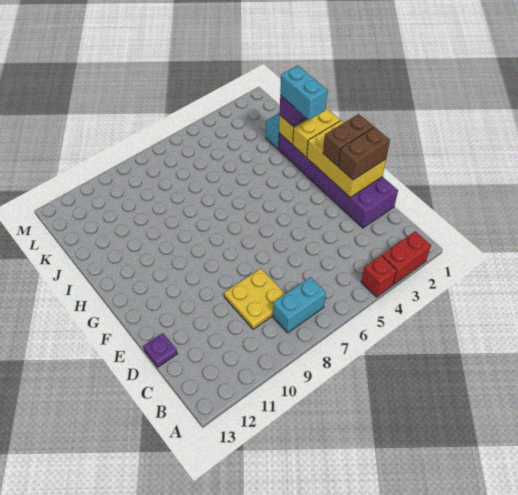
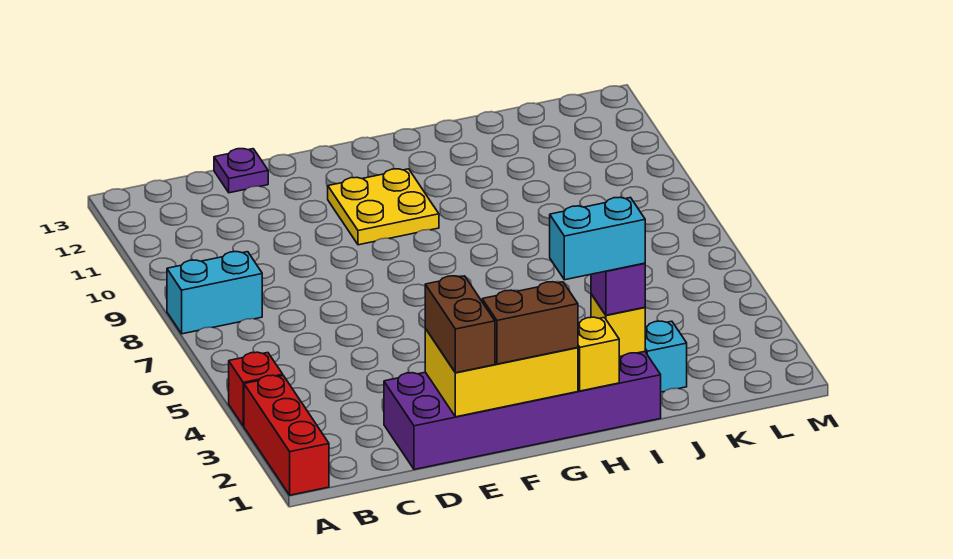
red 1x2 brick [382,231,431,284] -> red 1x3 brick [244,375,329,495]
cyan 1x2 brick [273,277,326,333] -> cyan 1x2 brick turned to [167,252,262,334]
yellow 2x2 plate [224,268,285,329] -> yellow 2x2 plate moved to [328,169,439,245]
brown 1x2 brick [323,114,374,166] -> brown 1x2 brick turned to [482,282,578,364]
yellow 1x2 brick [293,108,340,157] -> yellow 1x1 brick [578,317,619,391]

